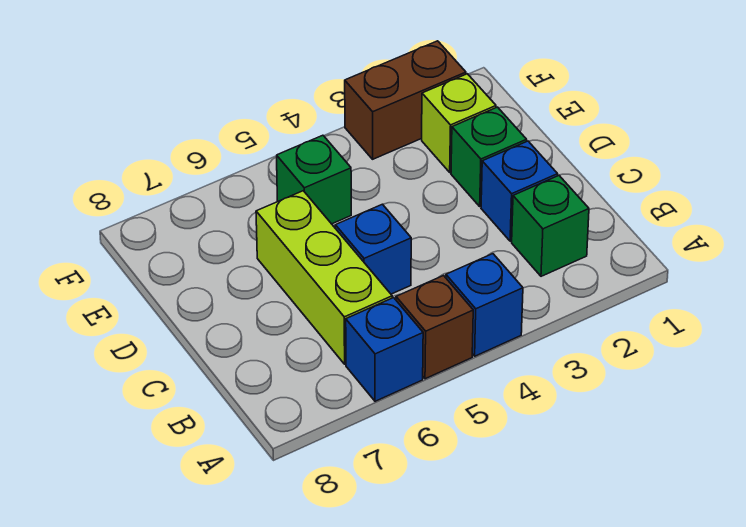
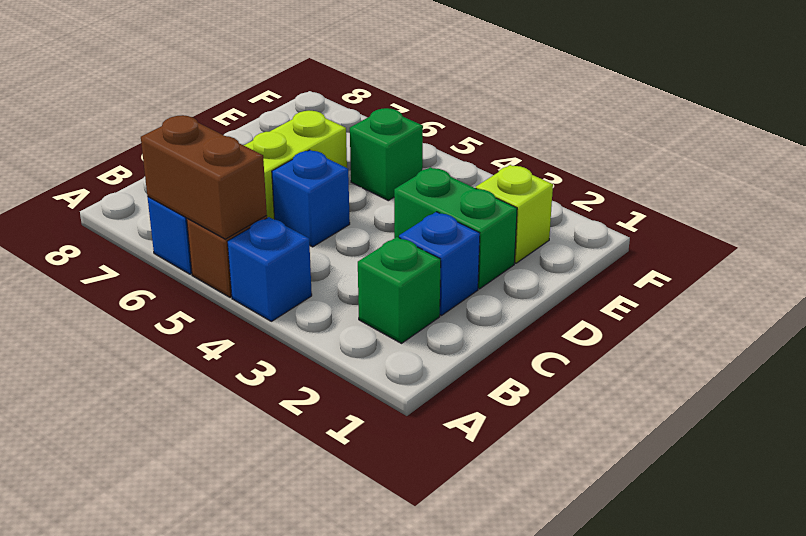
green 1x1 brick [451,107,527,207] -> green 1x2 brick [394,167,517,289]
brown 1x2 brick [345,41,466,159] -> brown 1x2 brick moved to [141,115,267,239]

